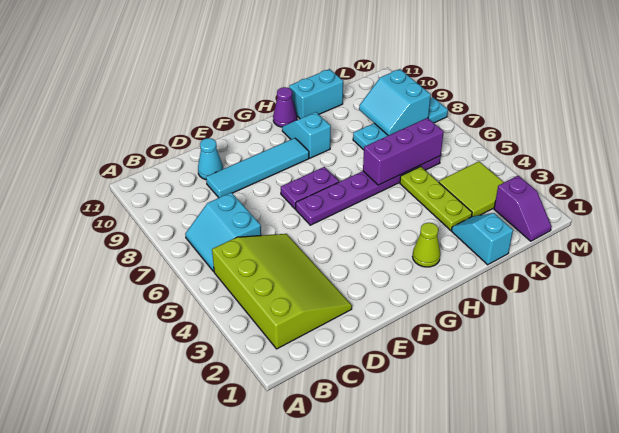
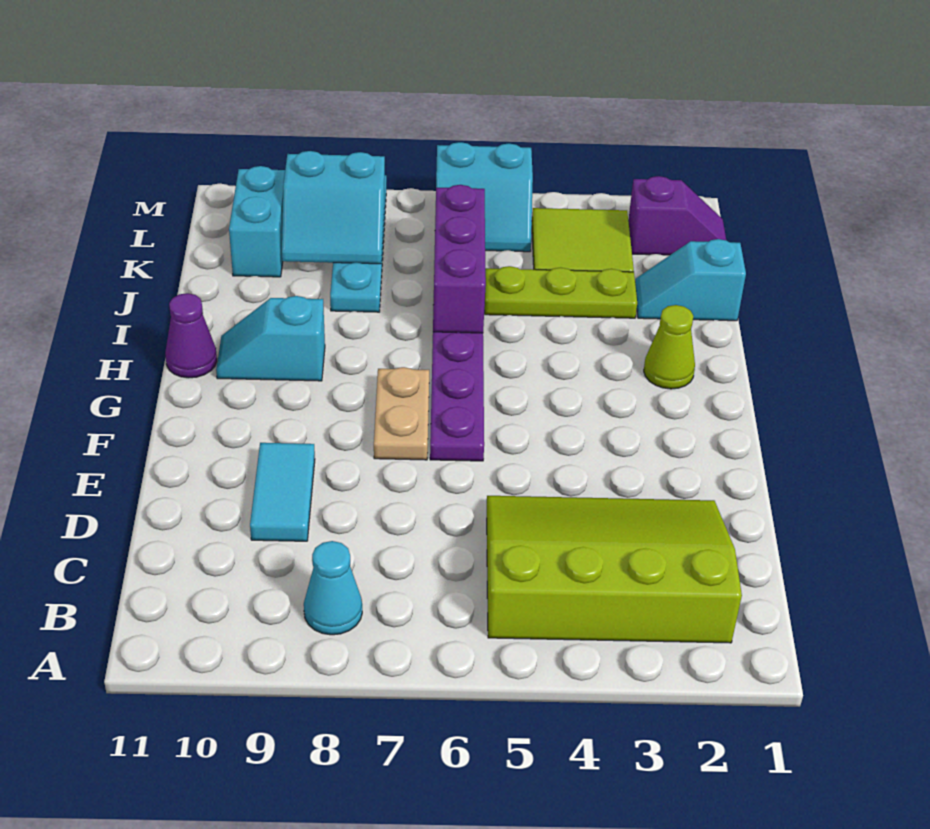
cyan 2x2 slope [185,192,261,271] -> cyan 2x2 slope moved to [436,142,533,252]
cyan 1x4 tile [206,138,309,198] -> cyan 1x2 tile [250,443,315,541]
cyan 1x1 cone [198,138,223,180] -> cyan 1x1 cone moved to [304,541,362,635]
purple 1x2 plate [281,167,339,209] -> tan 1x2 plate [374,367,429,460]
cyan 1x2 brick [289,69,343,119] -> cyan 1x2 brick moved to [229,166,285,277]

